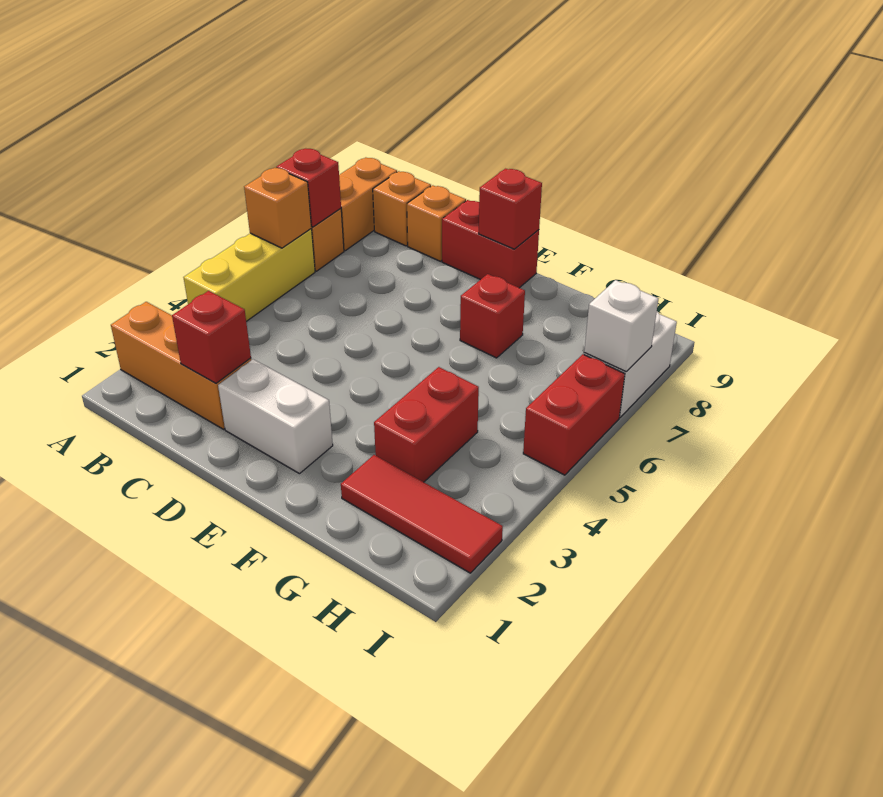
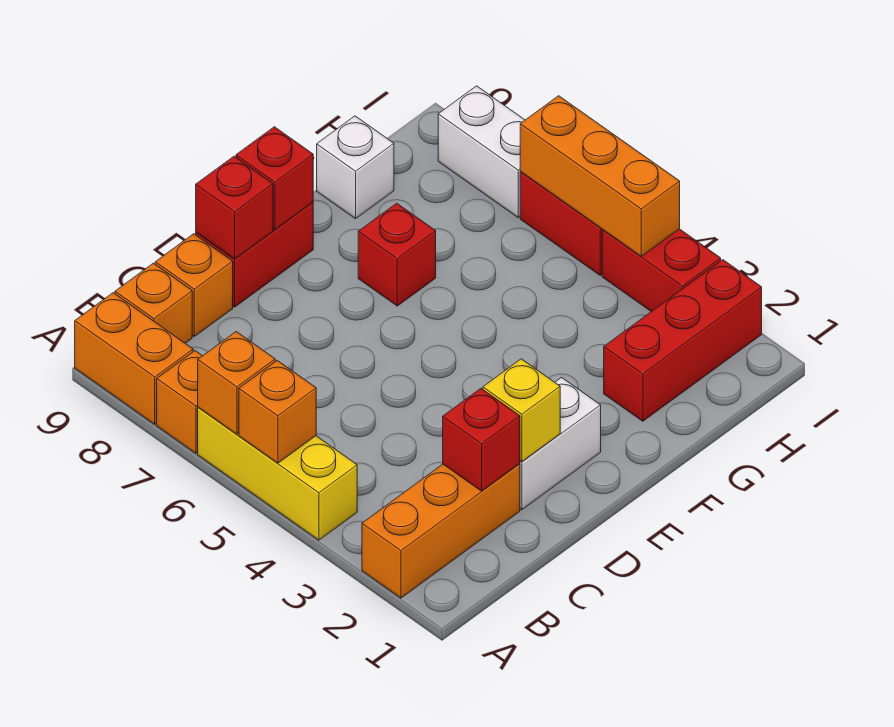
none -> orange 1x1 brick [239,360,316,463]
red 1x1 brick [276,149,341,227] -> red 1x1 brick moved to [196,156,273,259]
none -> yellow 1x1 brick [483,359,560,462]
red 1x3 tile [341,455,503,573] -> red 1x3 brick [604,260,762,421]
red 1x2 brick [374,367,479,482] -> red 1x2 brick moved to [602,229,721,312]
none -> orange 1x3 brick [520,96,680,256]
white 1x1 brick [584,280,658,372] -> white 1x1 brick moved to [317,116,394,219]

